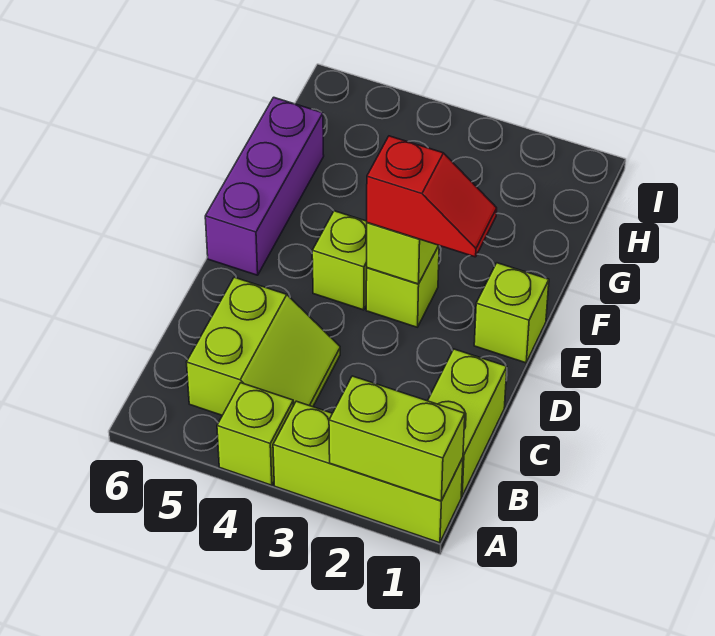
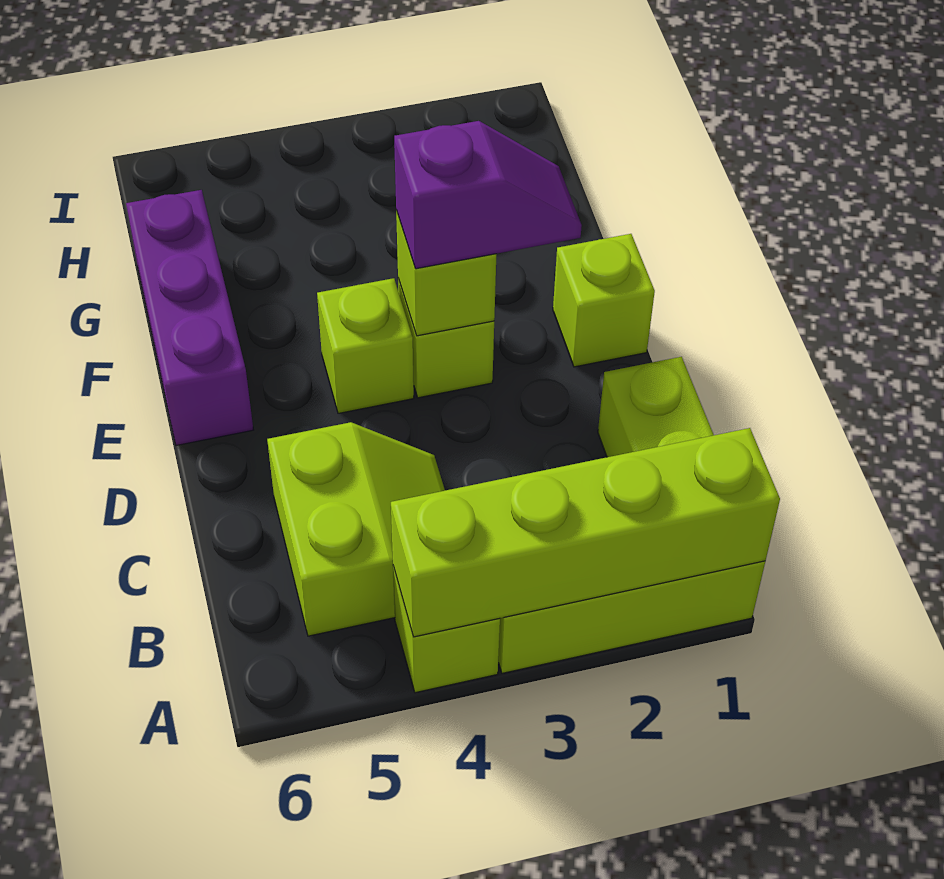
lime 1x2 brick [329,376,465,501] -> lime 1x4 brick [391,428,780,637]
red 1x2 slope [367,136,497,257] -> purple 1x2 slope [394,121,582,269]

